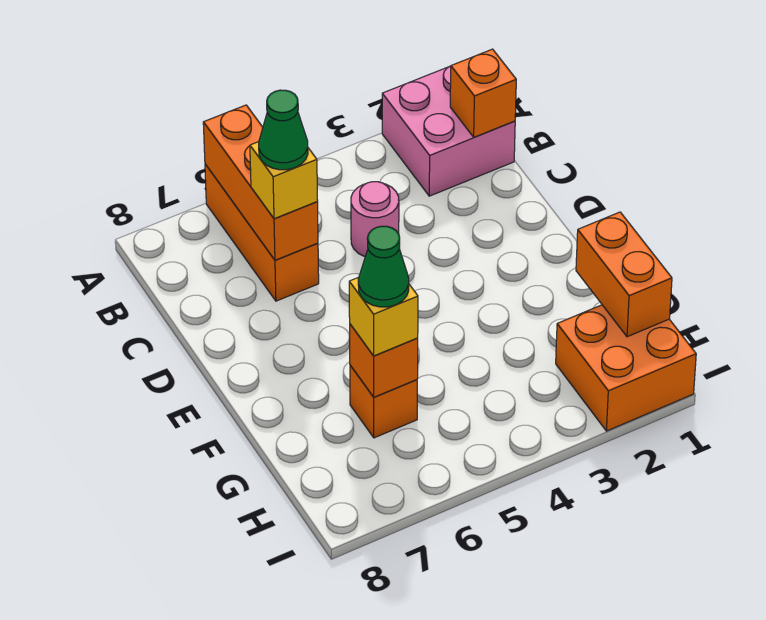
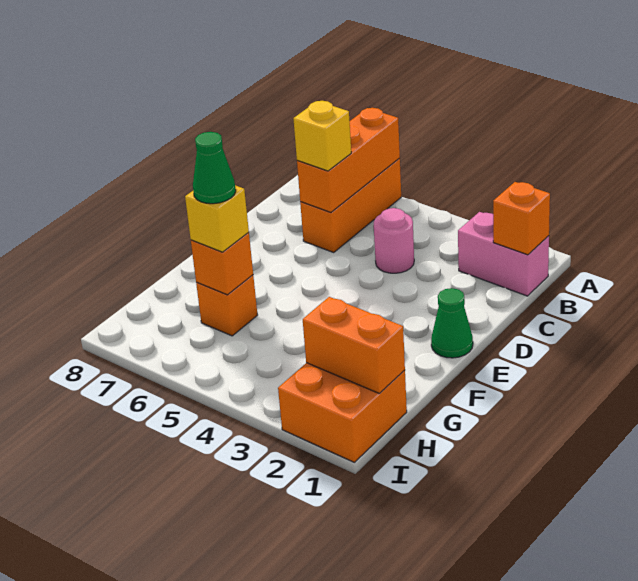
pink 2x2 brick [382,66,515,196] -> pink 1x2 brick [458,212,549,296]
green 1x1 cone [259,90,308,170] -> green 1x1 cone moved to [431,288,473,358]
orange 1x2 brick [576,212,672,337] -> orange 1x2 brick turned to [303,297,405,394]

